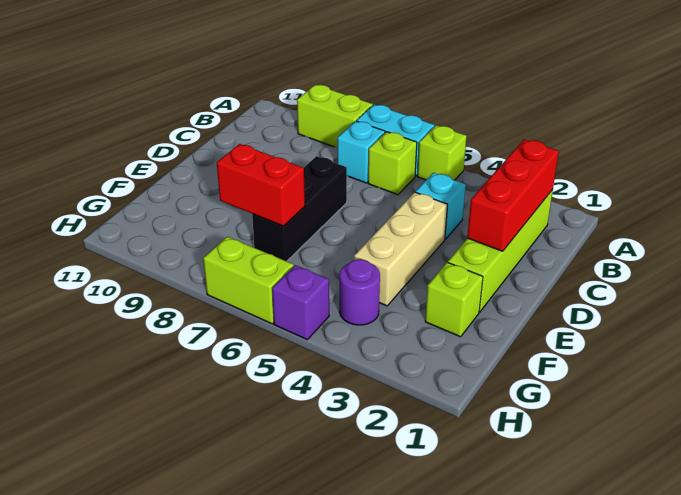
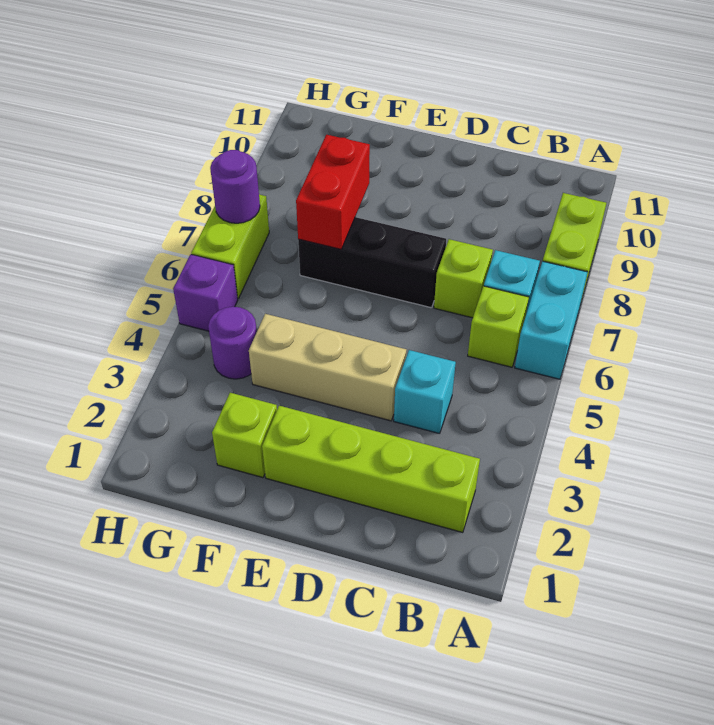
lime 1x1 brick [417,125,467,180] -> lime 1x1 brick moved to [434,239,493,318]
red 1x3 brick [467,140,559,251] -> none
none -> purple 1x1 round brick [210,150,260,223]

